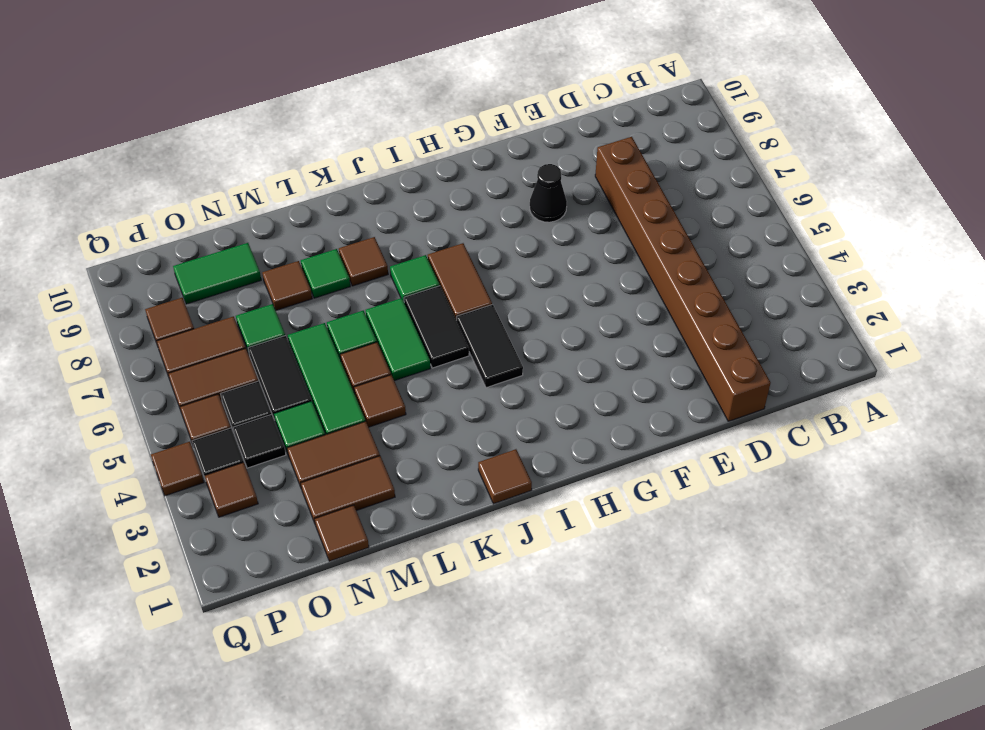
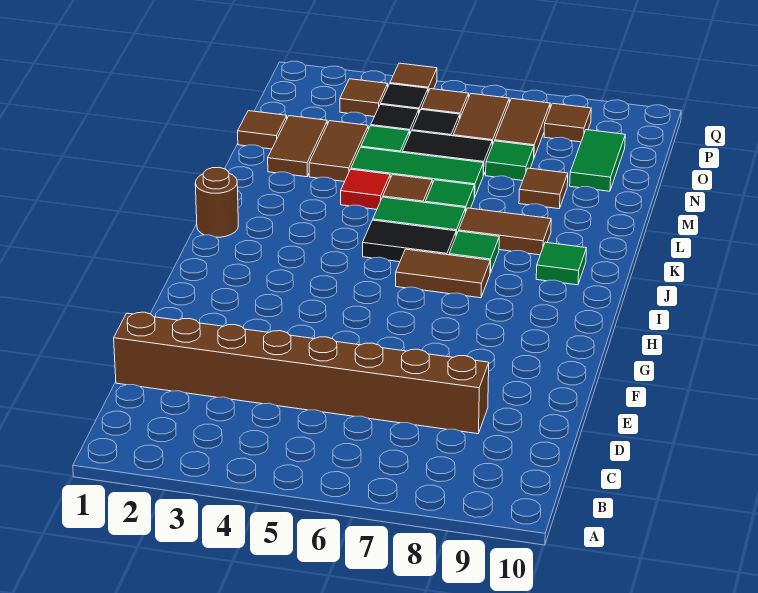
black 1x1 cone [530,164,567,222] -> none
black 1x2 tile [457,304,523,388] -> none
brown 1x1 tile [478,449,532,504] -> brown 1x1 round brick [195,167,238,237]
brown 1x1 tile [339,237,388,286] -> brown 1x2 tile [459,208,551,255]
brown 1x1 tile [354,375,406,427] -> red 1x1 tile [341,169,390,209]
green 1x1 tile [301,249,350,298] -> green 1x1 tile moved to [536,242,586,285]

